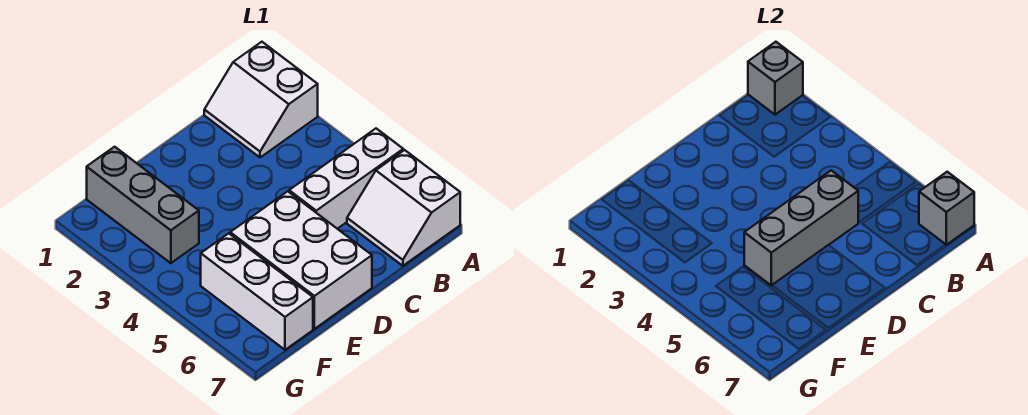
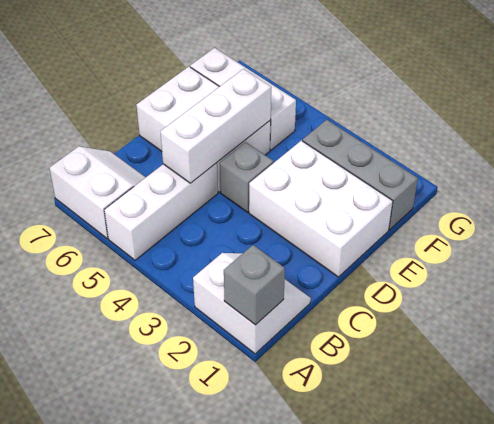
grey 1x1 brick [919,172,974,245] -> grey 1x1 brick moved to [220,142,274,212]
grey 1x3 brick [744,170,858,285] -> white 1x3 brick [160,69,271,183]
none -> white 2x3 brick [249,140,393,277]

